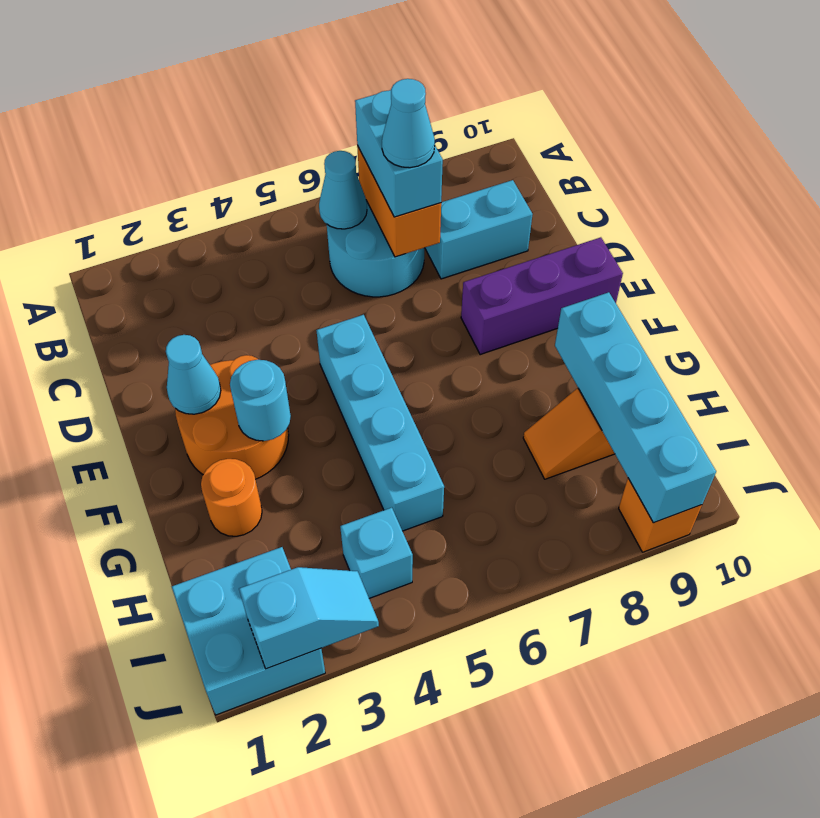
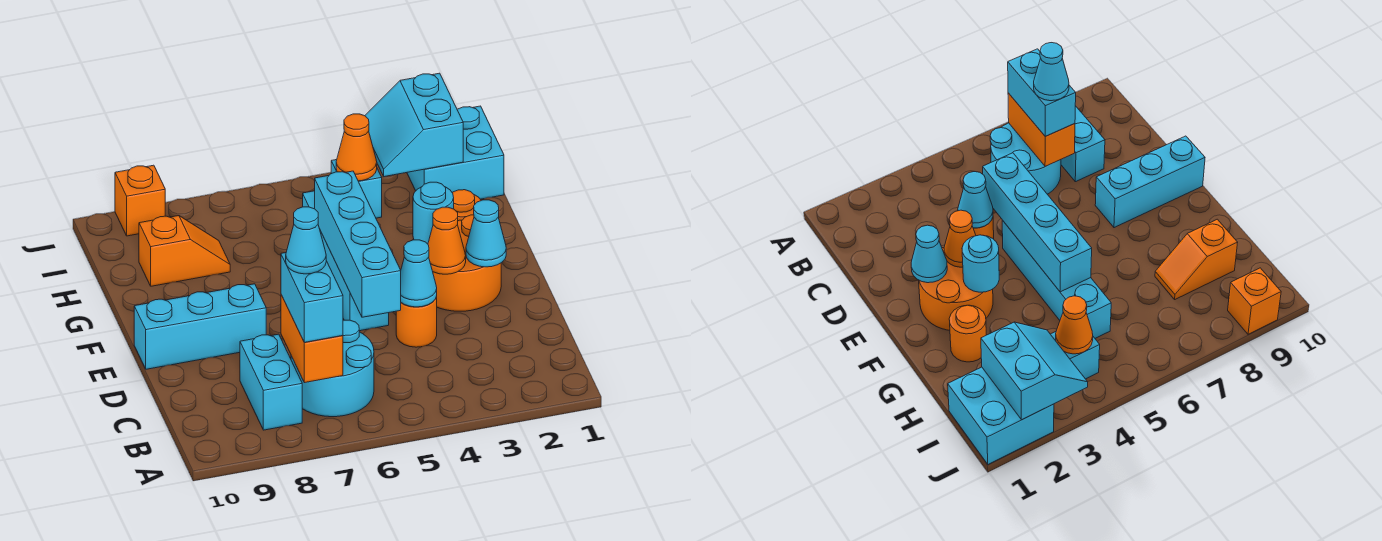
cyan 1x1 cone [319,151,367,229] -> cyan 1x1 cone moved to [401,240,437,307]
cyan 1x2 brick [425,180,533,279] -> cyan 1x2 brick turned to [240,334,302,430]
none -> orange 1x1 round brick [396,297,437,347]
none -> orange 1x1 cone [428,207,466,274]
purple 1x3 brick [461,237,623,355] -> cyan 1x3 brick [134,284,266,369]
cyan 1x4 brick [555,292,716,523] -> cyan 1x4 brick moved to [315,171,401,317]
none -> orange 1x1 cone [336,114,377,181]
cyan 1x2 slope [239,567,379,669] -> cyan 2x2 slope [365,73,463,177]

